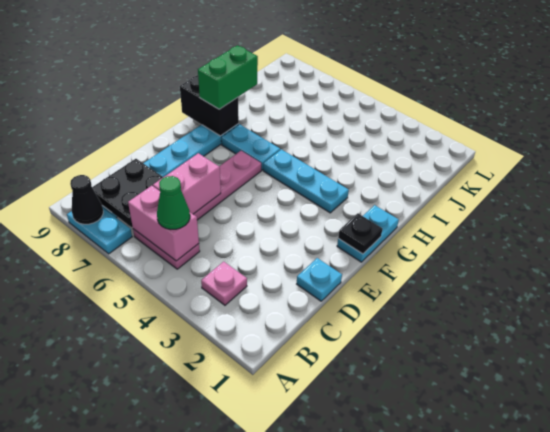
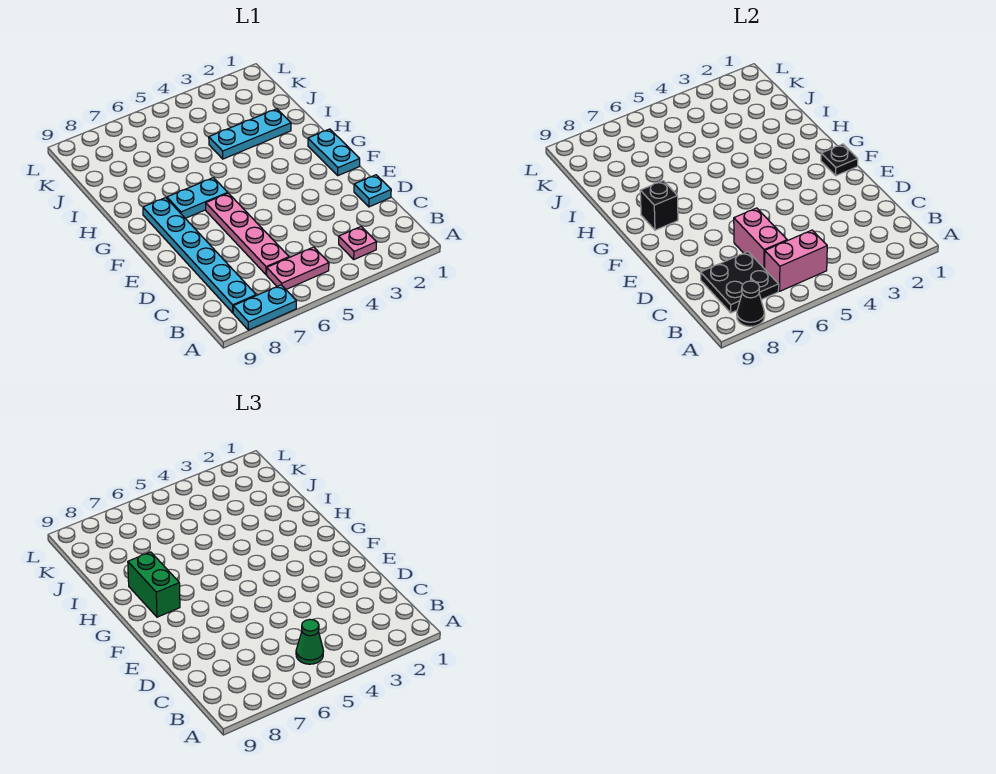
cyan 1x3 plate [263,149,349,213] -> cyan 1x3 plate moved to [209,109,291,159]
black 1x2 brick [180,75,239,136] -> black 1x1 brick [640,181,678,230]

